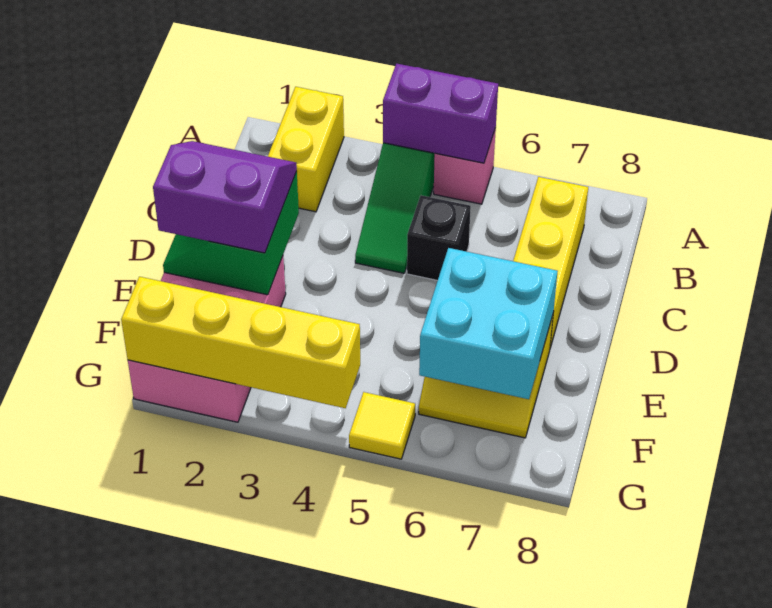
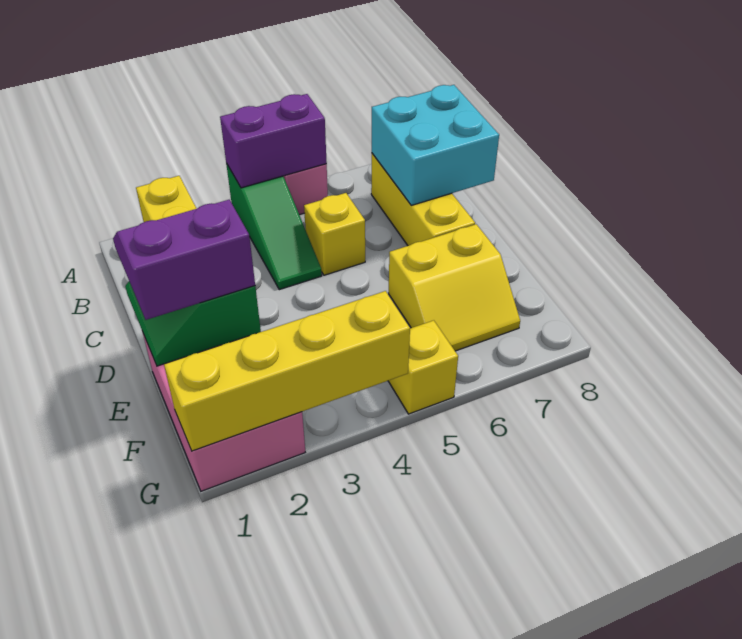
black 1x1 brick [407,195,471,280] -> yellow 1x1 brick [304,193,365,275]
cyan 2x2 brick [419,248,558,399] -> cyan 2x2 brick moved to [372,85,499,205]
yellow 1x1 tile [349,392,415,459] -> yellow 1x1 brick [388,320,458,414]

